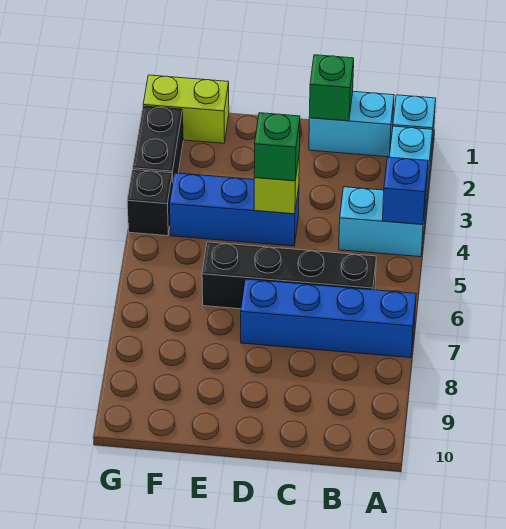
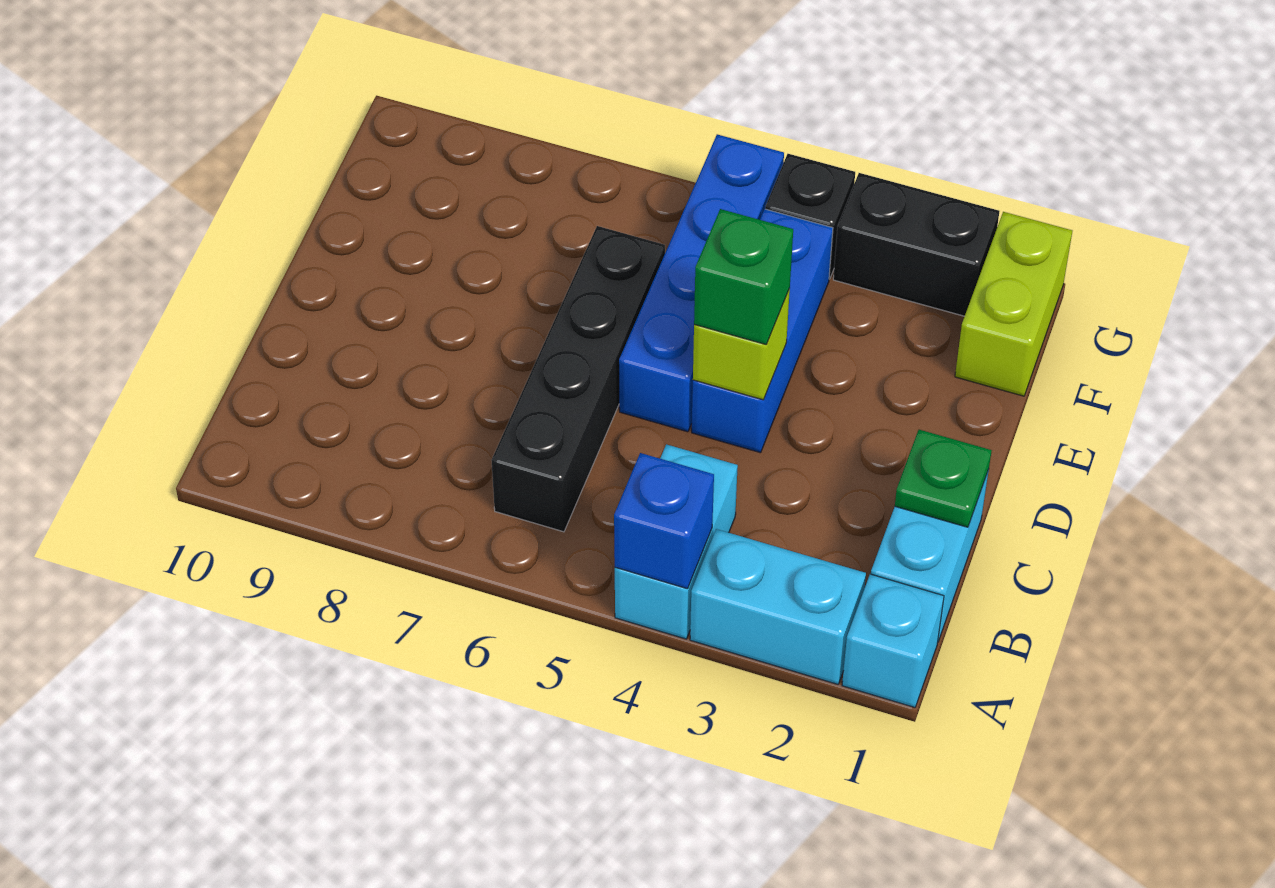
blue 1x4 brick [241,279,416,358] -> blue 1x4 brick moved to [619,134,784,432]
green 1x1 brick [309,55,354,121] -> green 1x1 plate [895,430,992,527]

